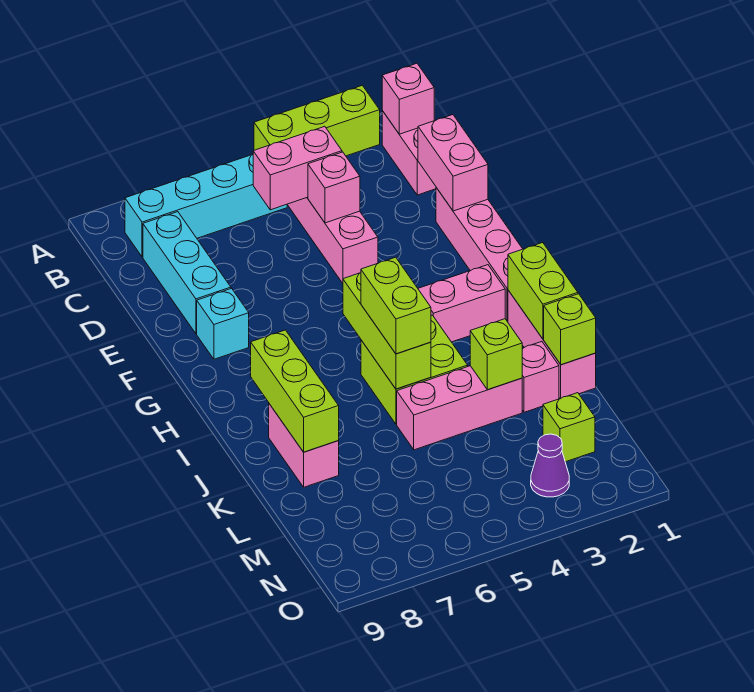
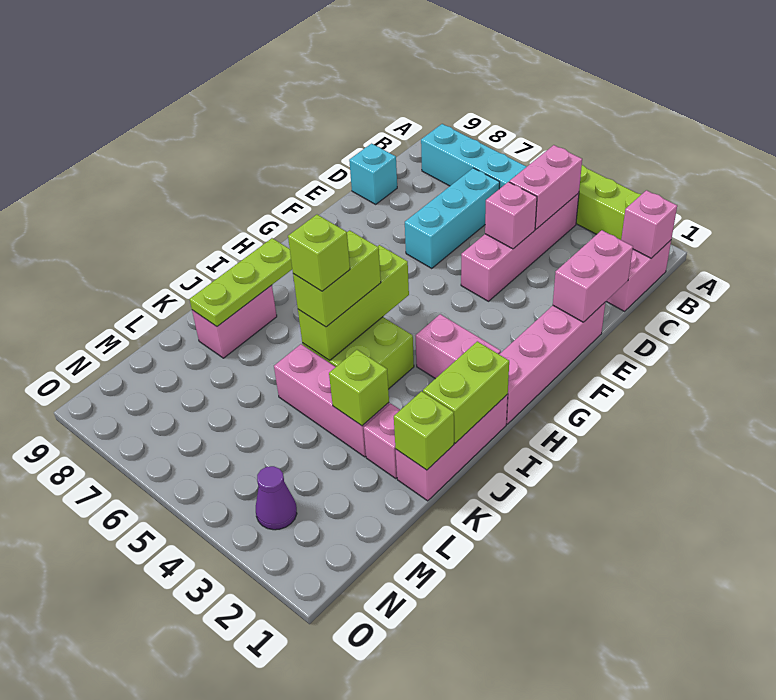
pink 1x2 brick [253,126,342,210] -> pink 1x2 brick turned to [509,145,582,229]
cyan 1x3 brick [143,212,231,334] -> cyan 1x3 brick moved to [405,168,500,268]
cyan 1x1 brick [197,288,249,359] -> cyan 1x1 brick moved to [349,144,397,204]
lime 1x3 brick [251,330,339,452] -> lime 1x3 plate [190,238,292,327]
lime 1x1 brick [543,393,595,462] -> lime 1x1 brick moved to [288,215,350,291]

